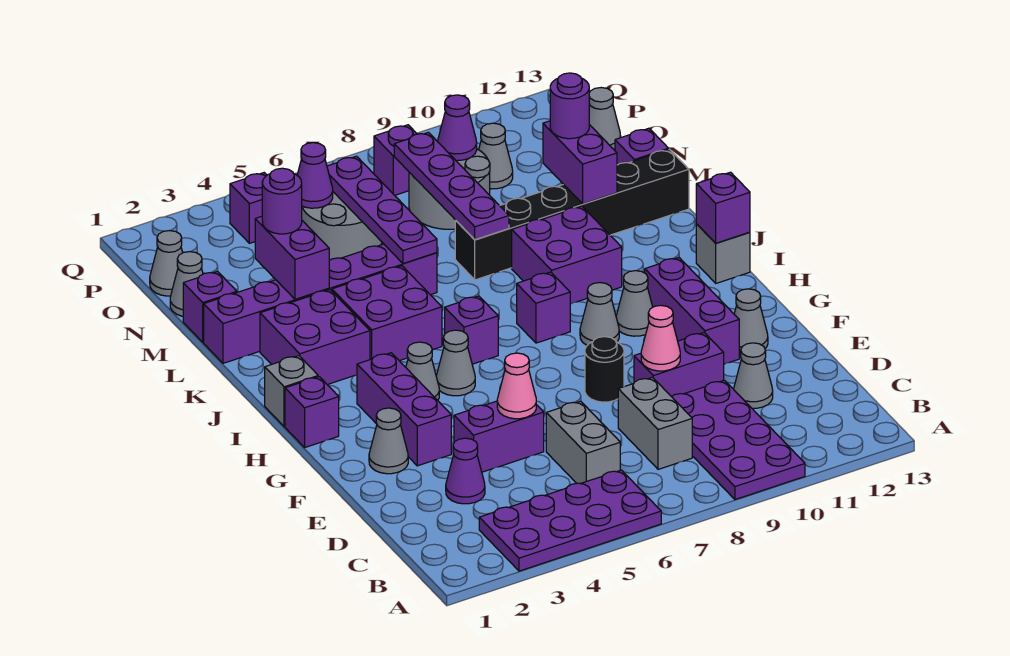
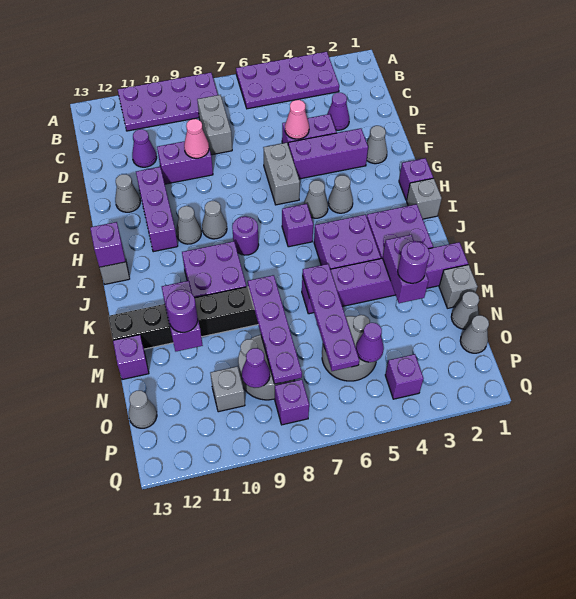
purple 2x4 plate [671,380,805,499] -> purple 2x4 plate turned to [118,73,218,131]
grey 1x2 brick [546,401,620,484] -> grey 1x2 brick moved to [263,143,300,205]
grey 1x1 cone [734,343,773,408] -> purple 1x1 cone [132,129,157,167]
purple 1x3 brick [357,353,451,466] -> purple 1x3 brick turned to [288,129,368,179]
black 1x1 round brick [585,337,624,402] -> none
purple 1x1 brick [517,272,570,343] -> purple 1x1 round brick [232,216,259,255]
purple 1x1 brick [183,271,237,342] -> grey 1x1 brick [439,265,477,308]
grey 1x1 cone [479,123,513,189] -> grey 1x1 brick [211,366,245,412]

